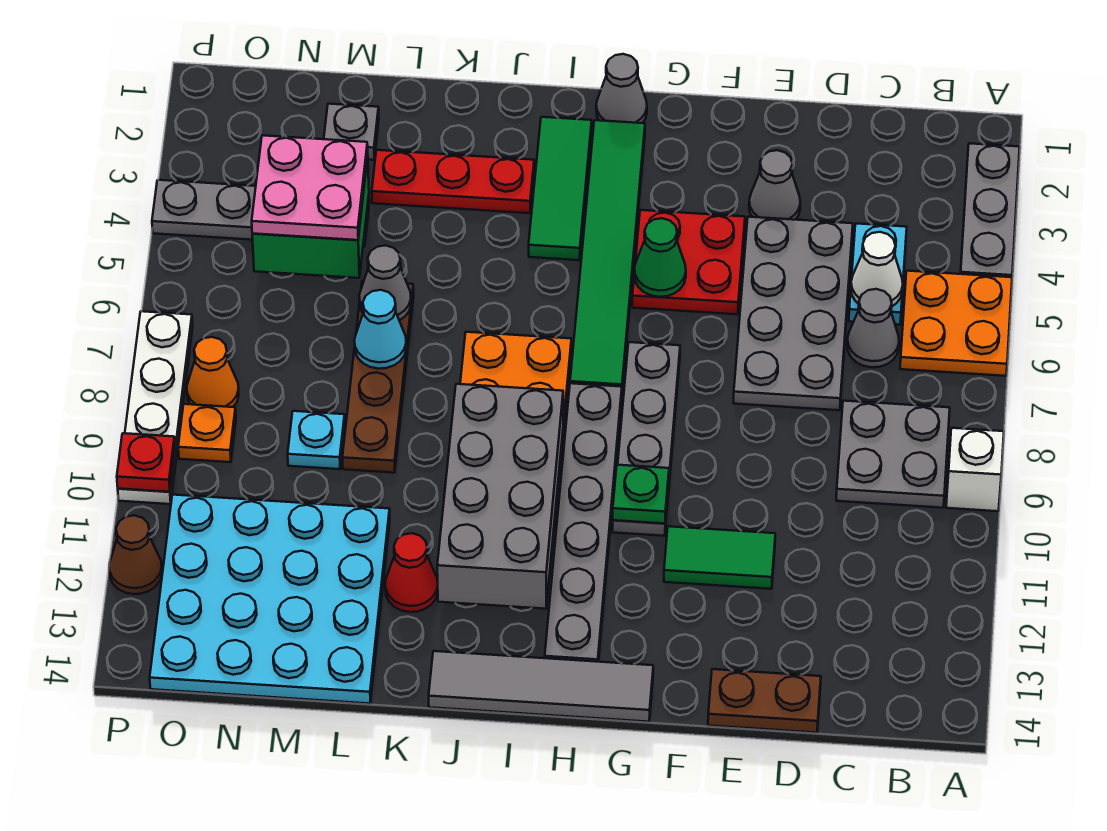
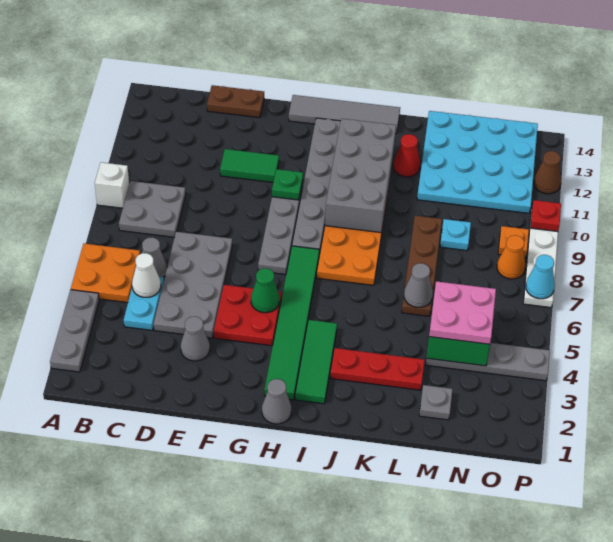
cyan 1x1 cone [354,290,406,369] -> cyan 1x1 cone moved to [526,255,555,299]

